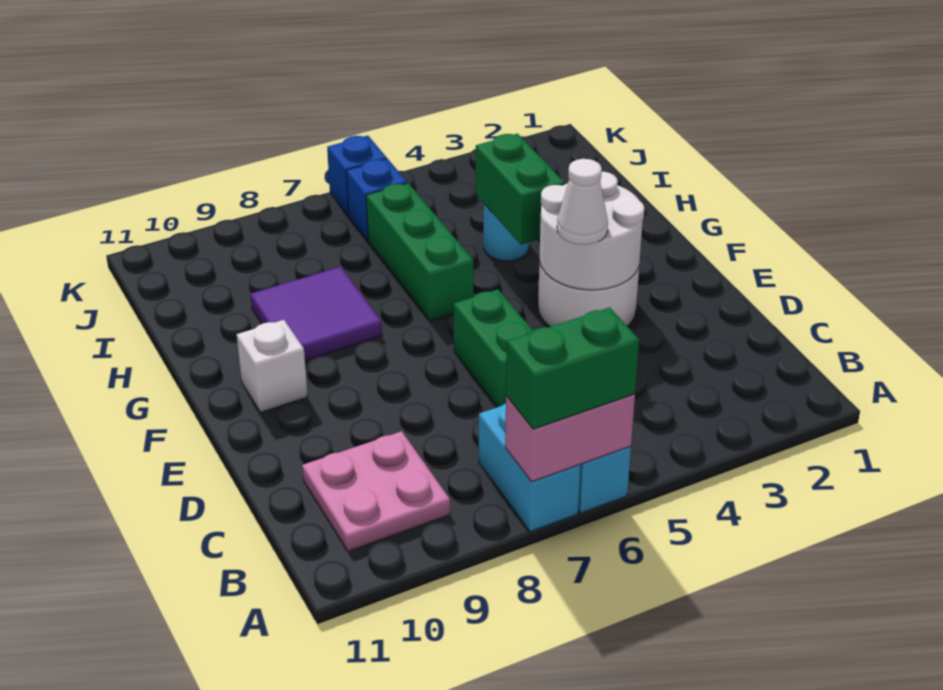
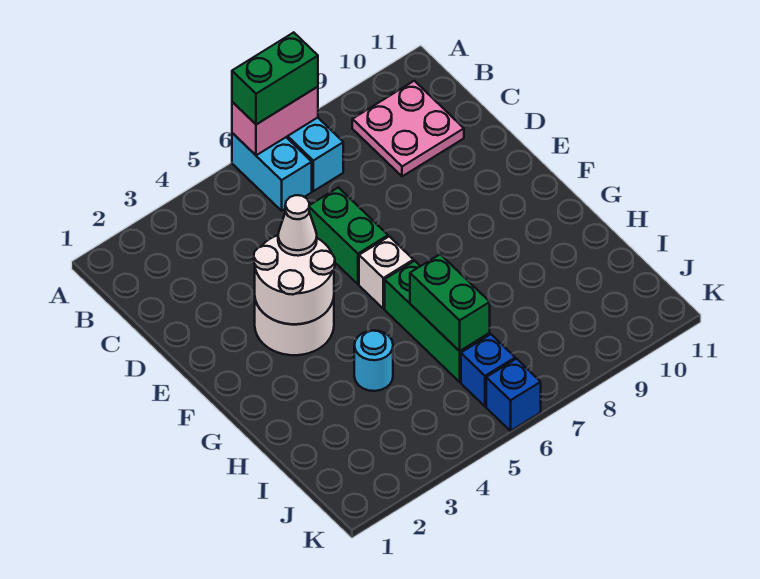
white 1x1 brick [237,320,308,412] -> white 1x1 brick moved to [359,236,414,309]
green 1x2 brick [476,134,565,245] -> green 1x2 brick moved to [410,254,490,351]
purple 2x2 tile [250,267,382,361] -> none

